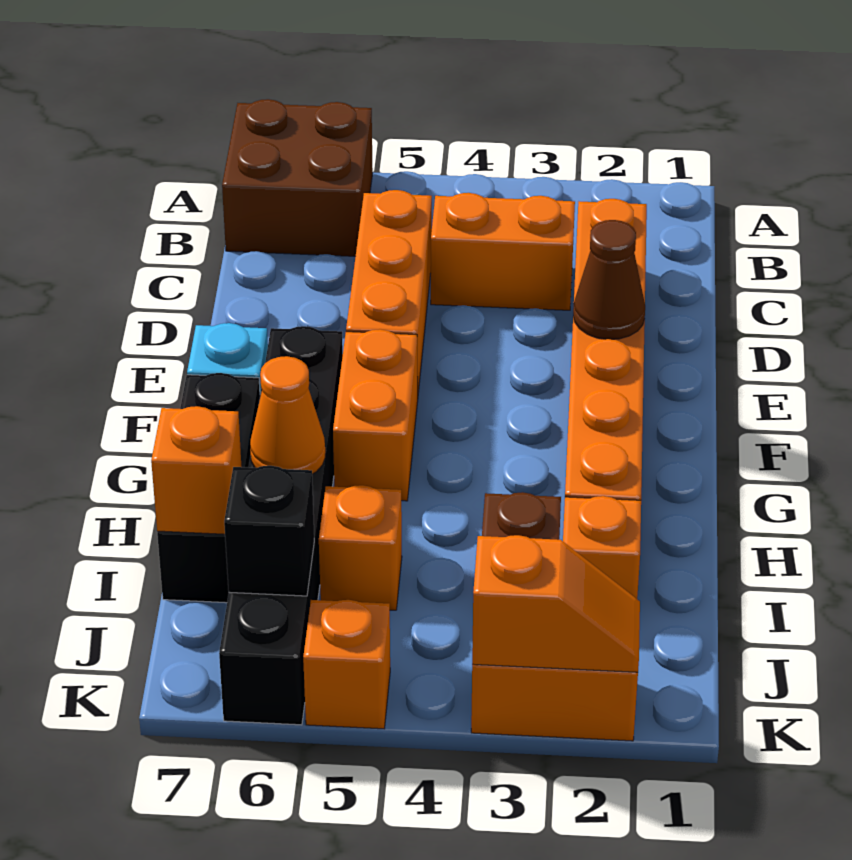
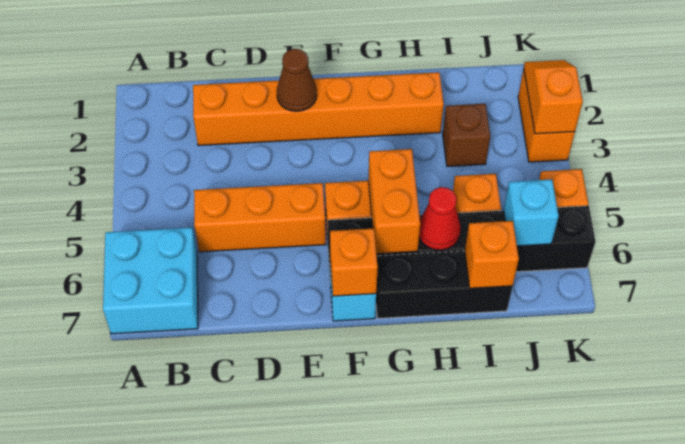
brown 2x2 brick [222,99,373,256] -> cyan 2x2 brick [103,228,198,334]
orange 1x2 brick [431,193,575,310] -> orange 1x2 brick moved to [368,149,420,254]
orange 1x1 cone [250,356,325,474] -> red 1x1 cone [419,187,461,250]
orange 1x1 brick [563,496,641,599] -> orange 1x1 brick moved to [330,228,378,296]
black 1x1 brick [224,466,314,596] -> cyan 1x1 brick [504,179,559,246]

